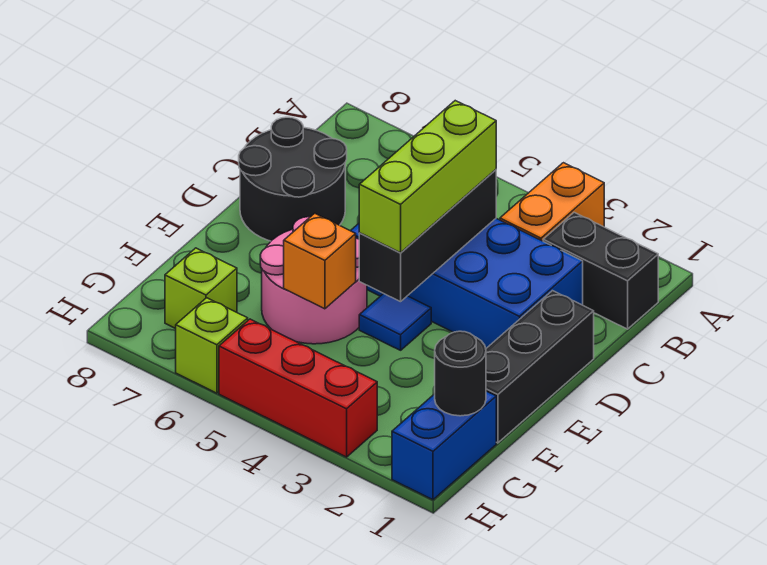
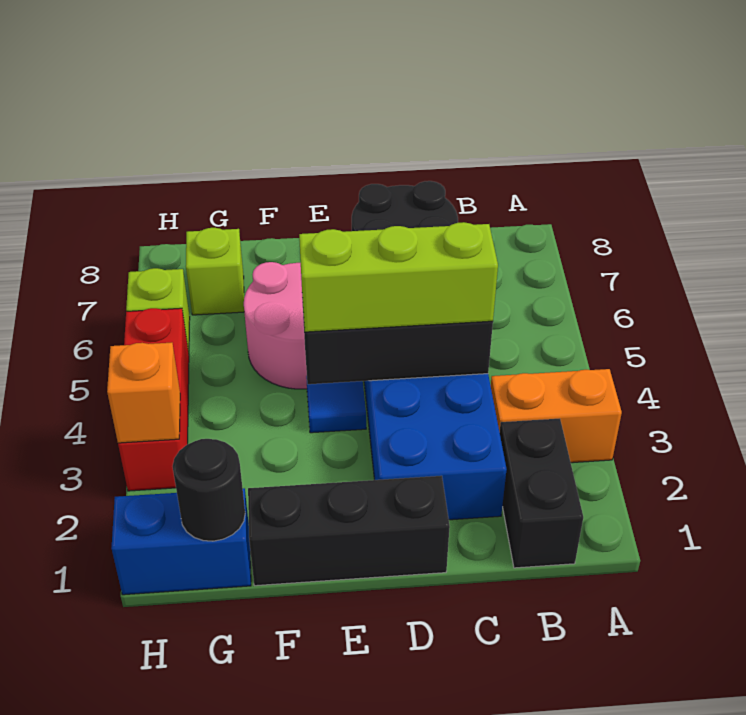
orange 1x1 brick [284,213,356,309] -> orange 1x1 brick moved to [107,343,180,443]

